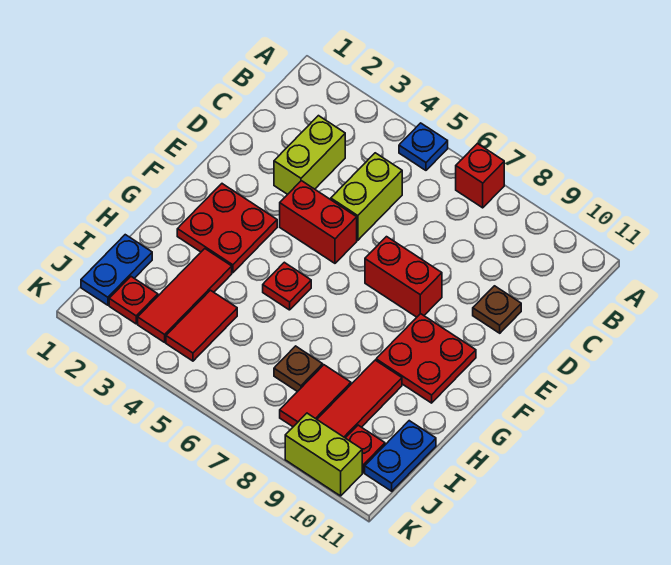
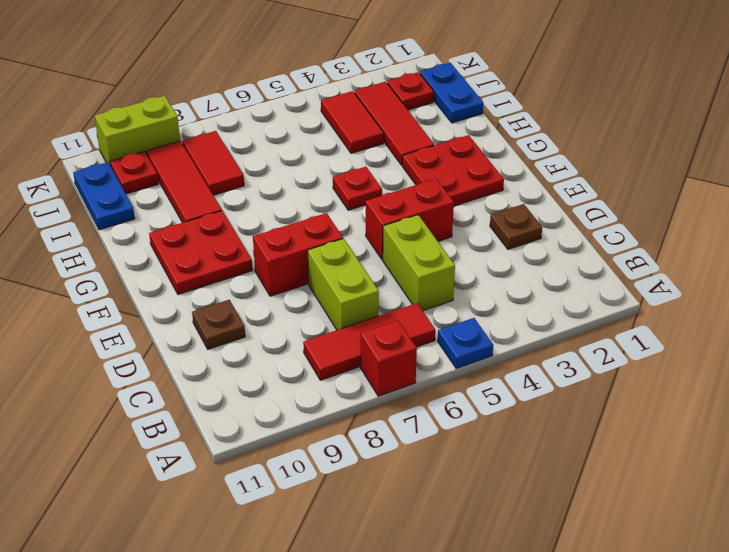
none -> red 1x3 tile [303,303,435,380]
lime 1x2 brick [274,116,345,194] -> lime 1x2 brick moved to [307,239,379,330]
brown 1x1 plate [274,346,323,392] -> brown 1x1 plate moved to [490,204,542,249]

